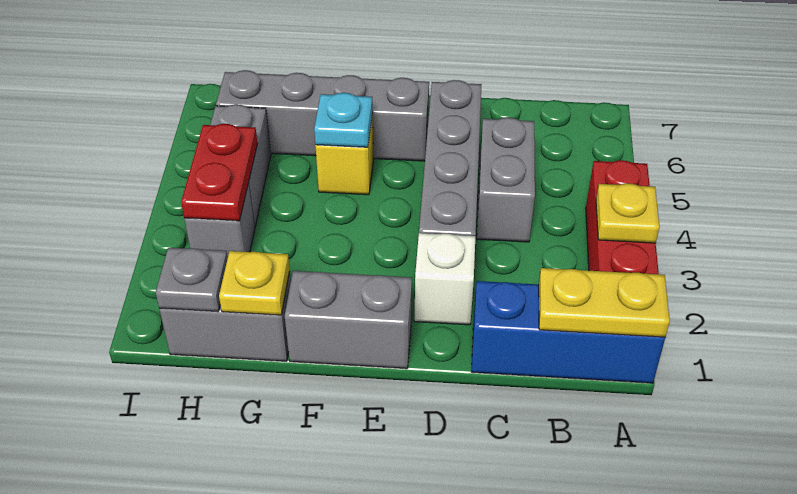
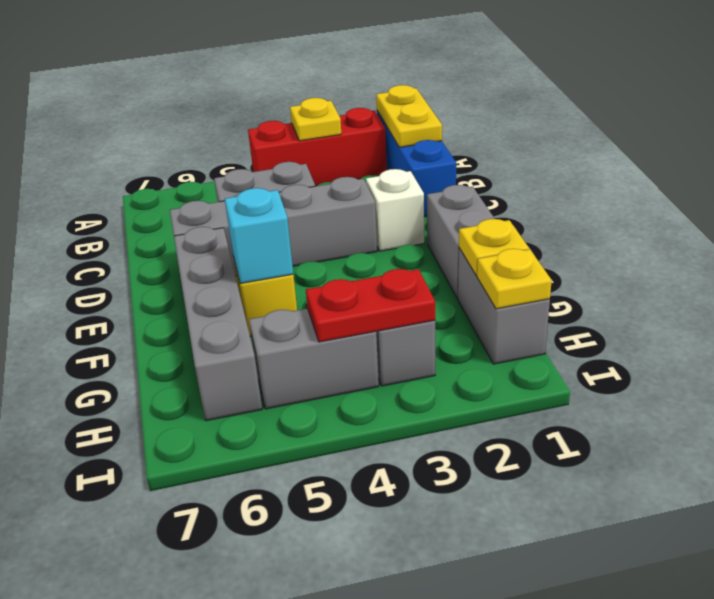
cyan 1x1 plate [314,93,373,147] -> cyan 1x1 brick [225,188,293,284]
grey 1x1 plate [156,248,228,312] -> yellow 1x1 plate [477,249,552,309]

